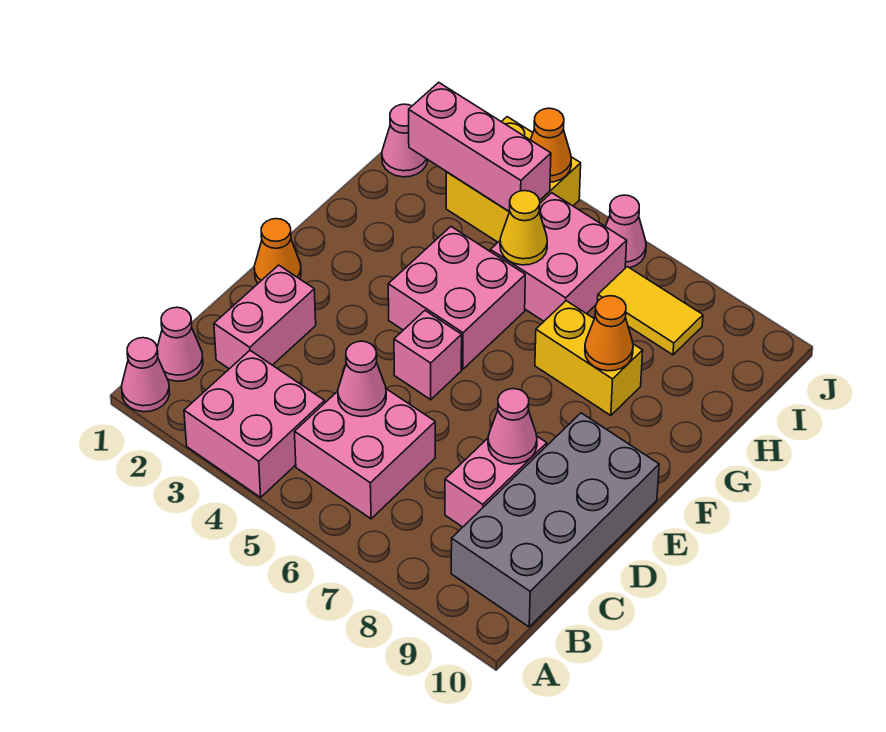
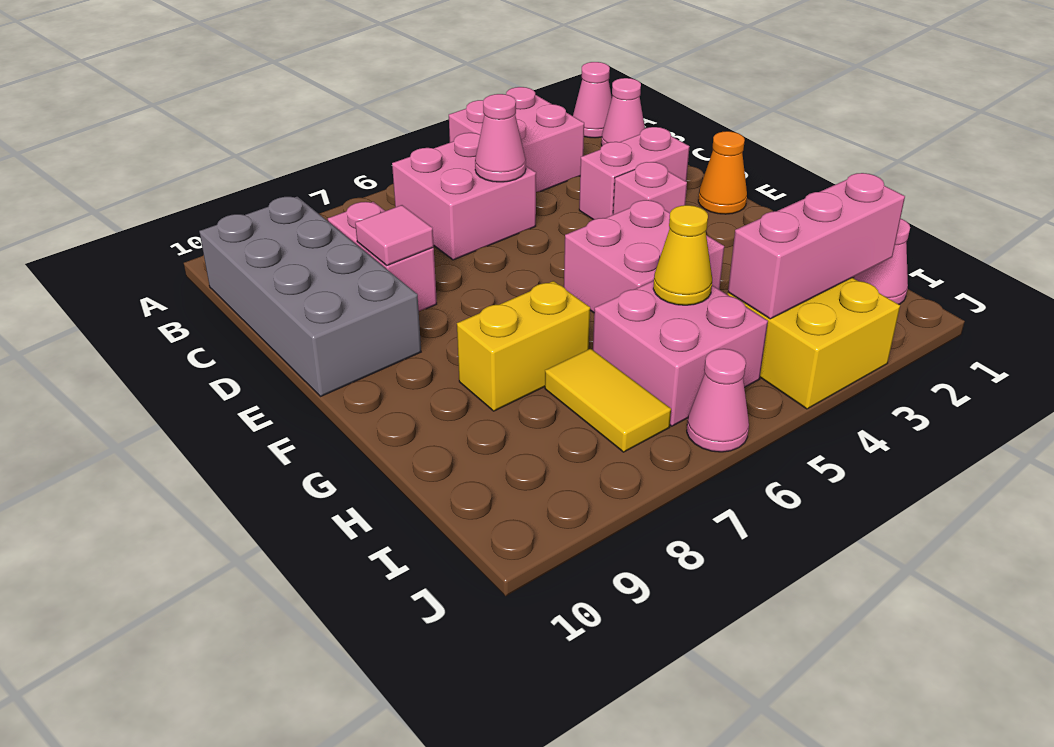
pink 1x2 brick [214,265,316,369] -> pink 1x2 brick turned to [579,127,690,220]
pink 1x1 cone [488,389,537,464] -> pink 1x1 tile [355,205,434,266]
pink 1x1 brick [394,311,462,400] -> pink 1x1 brick moved to [613,162,687,215]
orange 1x1 cone [585,296,633,371] -> none
yellow 1x2 tile [598,267,703,355] -> yellow 1x2 tile turned to [545,349,671,452]
orange 1x1 cone [531,108,571,182] -> none

